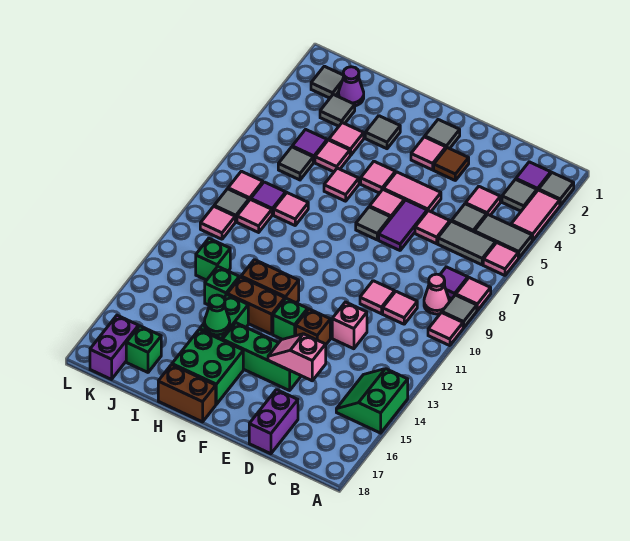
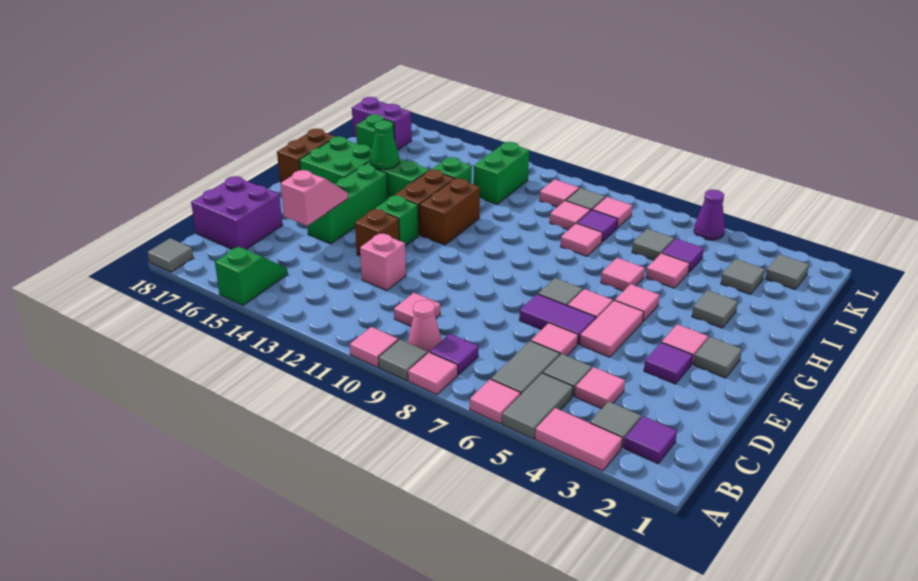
grey 1x1 tile [539,173,574,205] -> grey 1x1 tile moved to [147,238,193,272]
green 2x2 slope [336,369,408,433] -> green 1x2 slope [215,247,288,305]
pink 1x1 tile [360,281,395,314] -> none
purple 1x2 brick [249,390,298,454] -> purple 2x2 brick [191,176,283,249]
brown 1x1 tile [434,148,469,180] -> purple 1x1 tile [644,342,693,384]
pink 1x1 tile [329,123,364,156] -> none
purple 1x1 cone [339,67,364,106] -> purple 1x1 cone moved to [694,190,725,240]
green 1x1 brick [196,239,230,280] -> green 1x2 brick [473,142,529,204]

